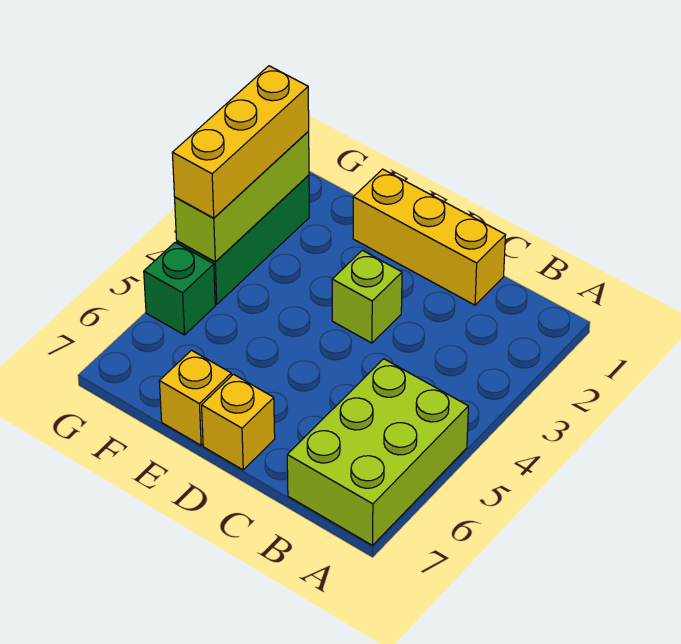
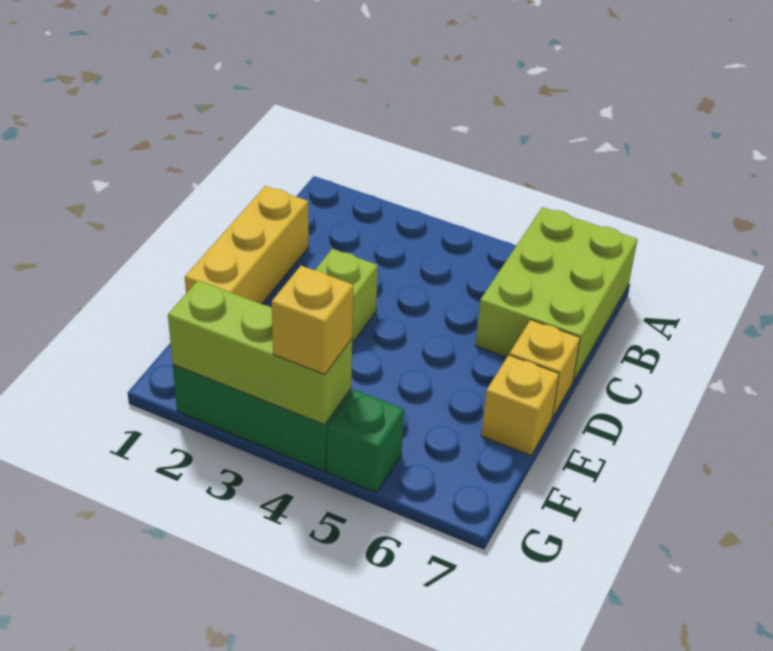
lime 2x3 brick [287,359,468,545] -> lime 2x3 brick turned to [476,207,637,381]
yellow 1x3 brick [172,66,309,218] -> yellow 1x1 brick [272,266,354,375]

